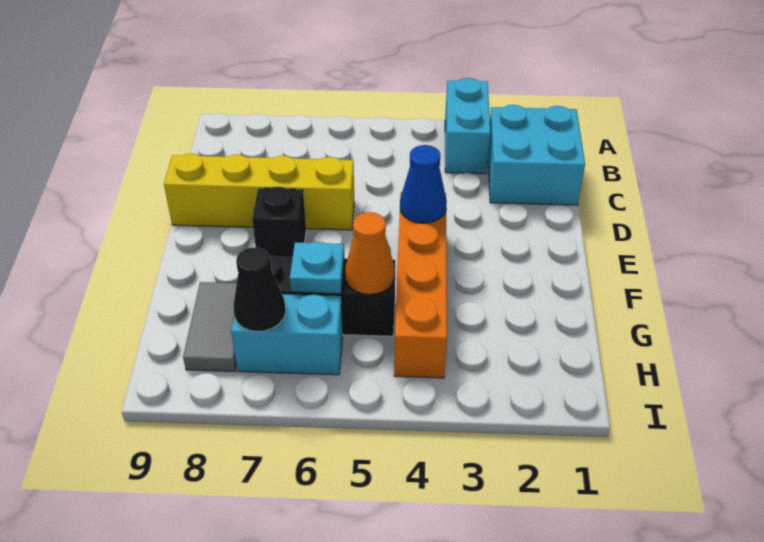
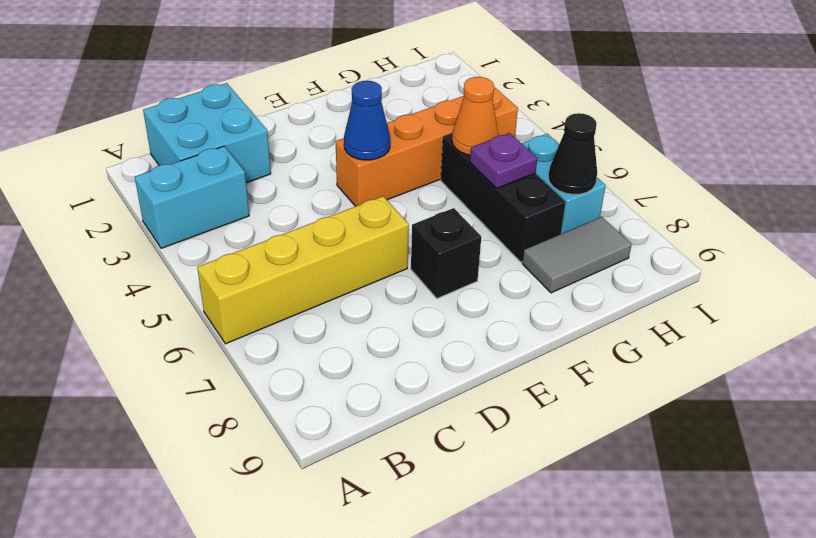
yellow 1x4 brick [164,153,354,230] -> yellow 1x4 brick turned to [197,196,409,344]
cyan 1x1 plate [290,242,344,294] -> purple 1x1 plate [470,133,537,188]

